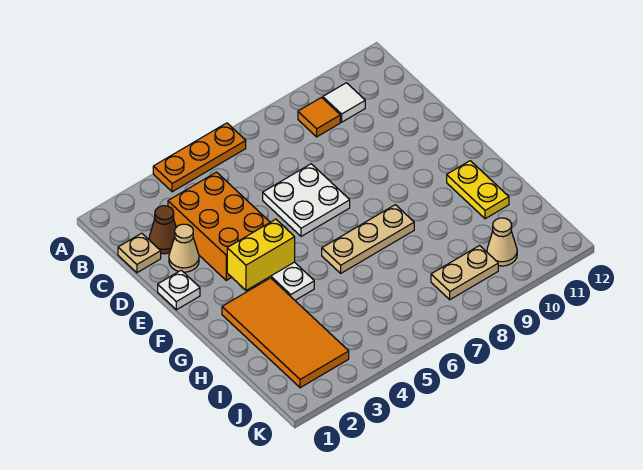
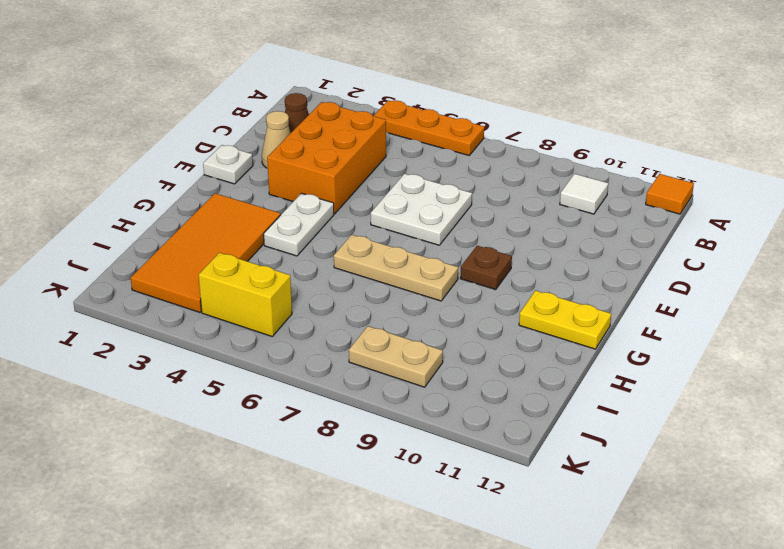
orange 1x1 tile [298,98,340,137] -> orange 1x1 tile moved to [646,174,694,214]
tan 1x1 plate [118,233,161,273] -> none
yellow 1x2 brick [227,219,295,290] -> yellow 1x2 brick moved to [199,253,292,336]
none -> brown 1x1 plate [460,246,512,290]
yellow 1x2 plate [447,161,509,219] -> yellow 1x2 plate turned to [519,291,611,349]
tan 1x1 cone [487,218,517,266] -> none

